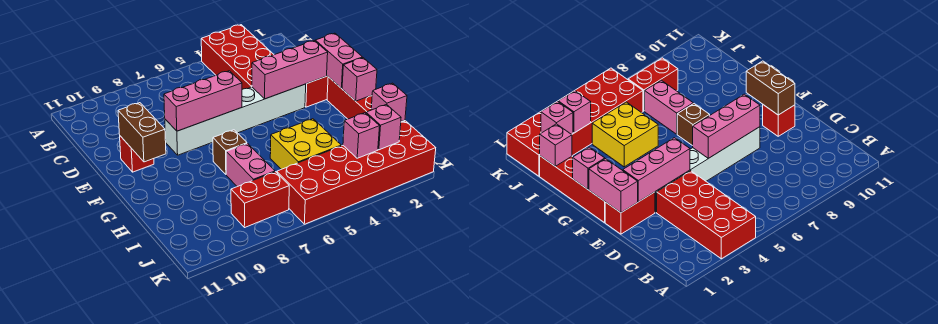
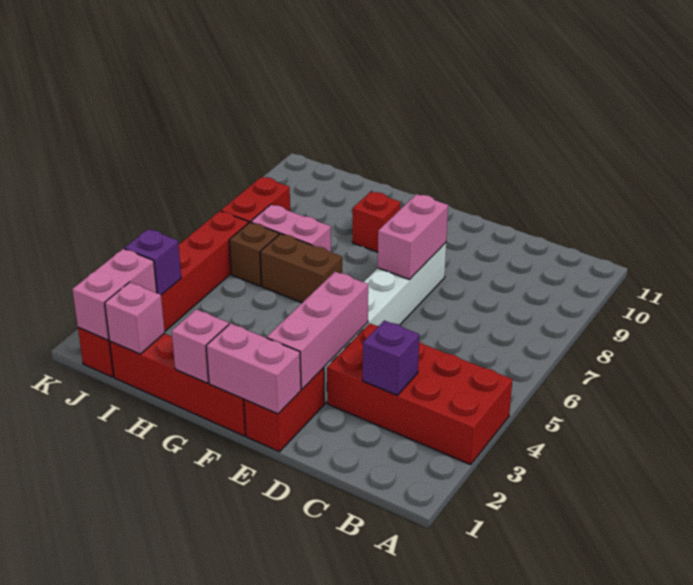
none -> purple 1x1 brick [363,320,419,395]
pink 1x3 brick [164,71,242,131] -> pink 1x2 brick [378,194,448,280]
red 1x1 brick [120,136,154,172] -> red 1x1 brick moved to [353,192,400,252]
brown 1x2 brick [118,103,166,162] -> brown 1x2 brick moved to [260,234,342,303]
brown 1x1 brick [213,130,247,174] -> brown 1x1 brick moved to [229,222,279,286]
yellow 2x2 brick [270,119,341,169] -> none
red 2x6 brick [277,121,436,224] -> red 1x6 brick [78,211,249,377]
pink 1x1 brick [366,104,401,150] -> pink 1x2 brick [72,249,157,340]
pink 1x1 brick [343,113,380,158] -> purple 1x1 brick [125,229,181,295]

